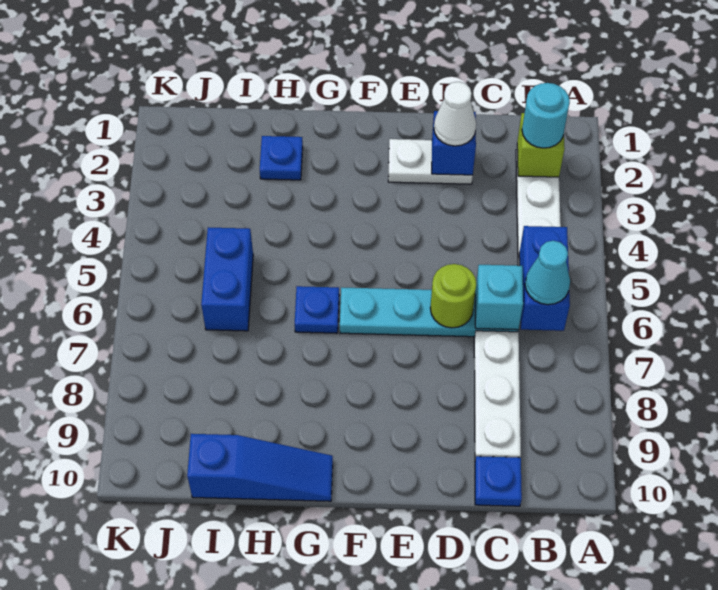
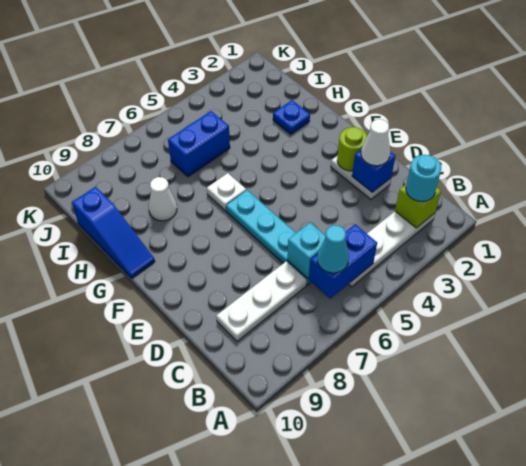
blue 1x1 plate [475,456,522,506] -> none
lime 1x1 round brick [430,264,476,328] -> lime 1x1 round brick moved to [337,127,367,171]
blue 1x1 plate [295,286,339,333] -> white 1x1 plate [207,173,246,211]
none -> white 1x1 cone [149,177,177,221]

